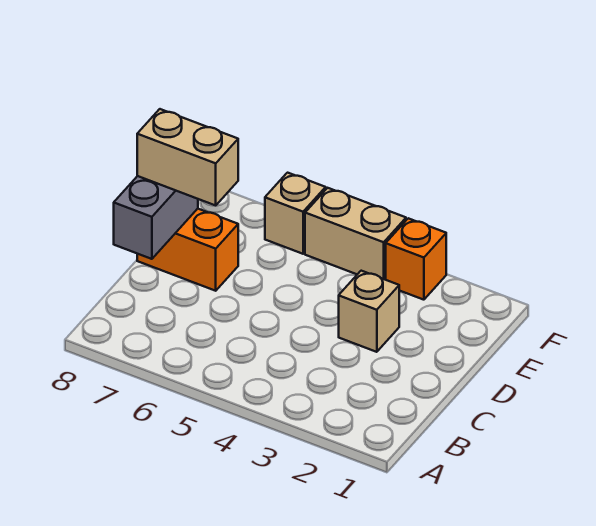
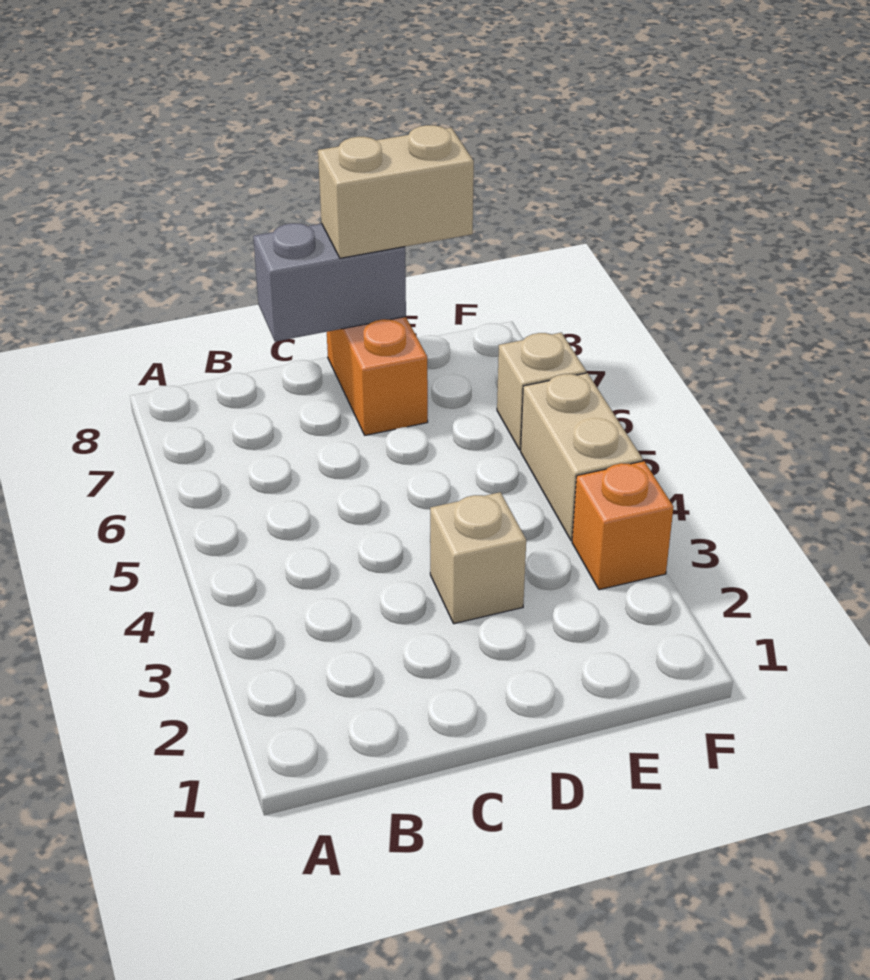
tan 1x2 brick [137,109,238,206] -> tan 1x2 brick turned to [318,125,474,258]

